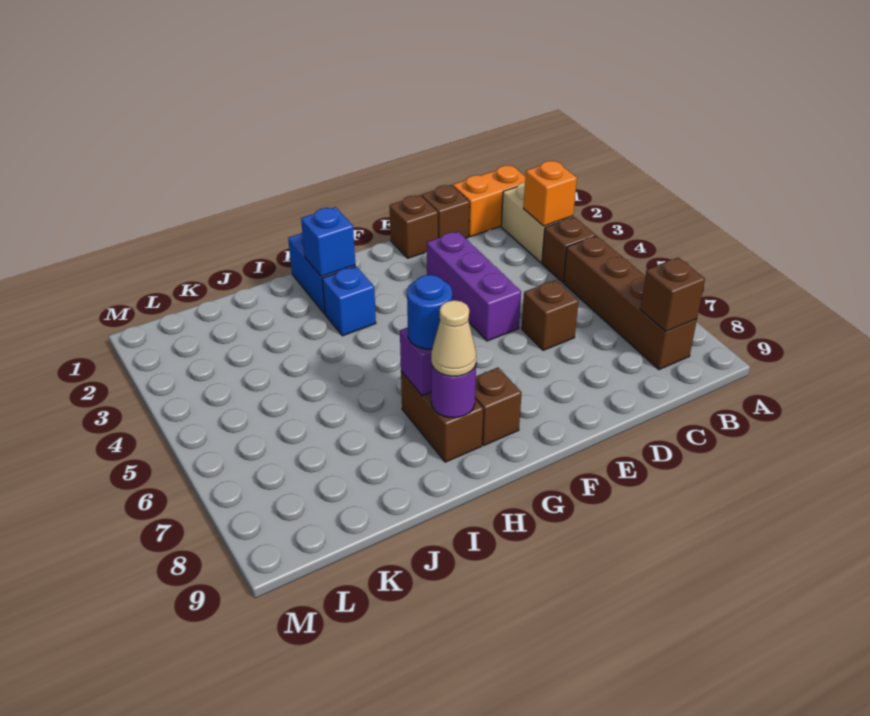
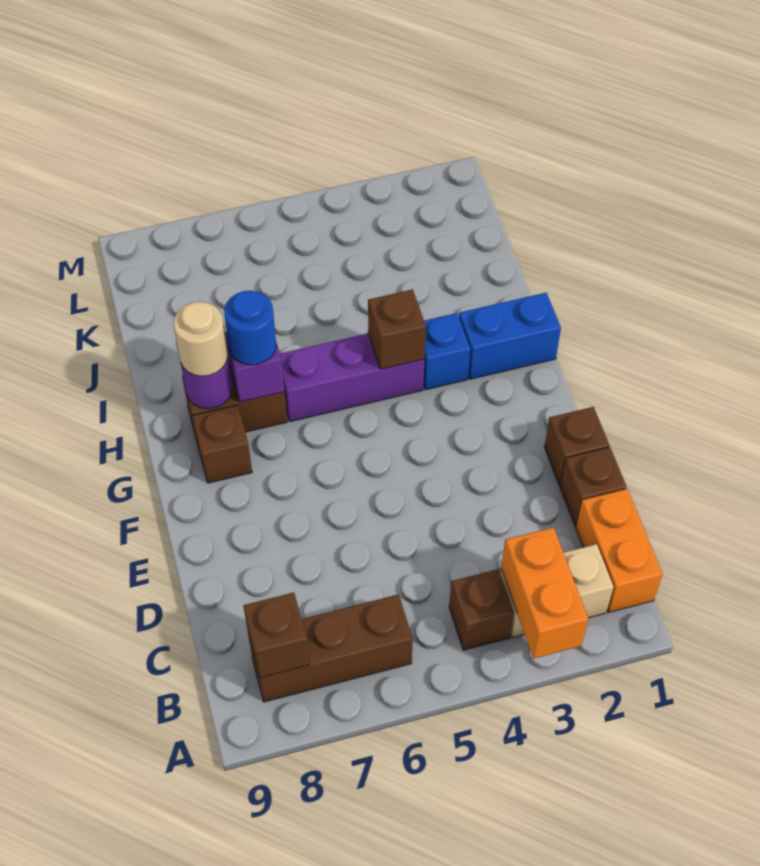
orange 1x1 brick [523,161,577,226] -> orange 1x2 brick [501,527,588,659]
brown 1x4 brick [564,236,697,370] -> brown 1x3 brick [248,594,413,702]
brown 1x1 brick [522,280,579,350] -> brown 1x1 brick moved to [368,289,426,369]
purple 1x3 brick [427,232,521,341] -> purple 1x3 brick moved to [280,333,425,422]
blue 1x1 brick [301,207,355,276] -> none
tan 1x1 cone [431,300,476,376] -> tan 1x1 round brick [174,302,228,376]

